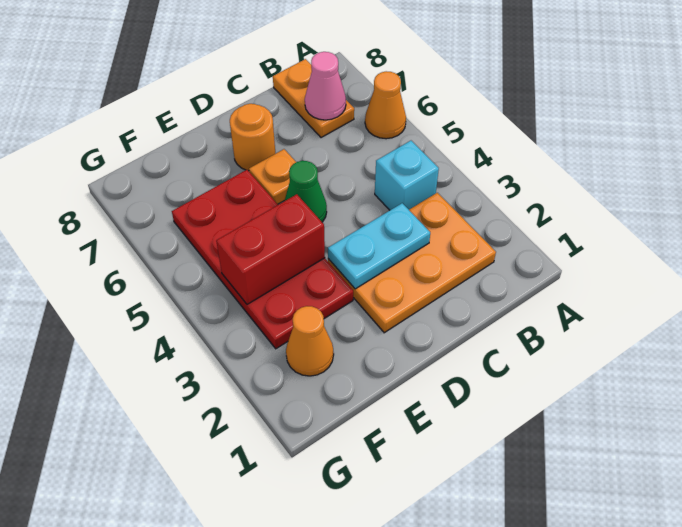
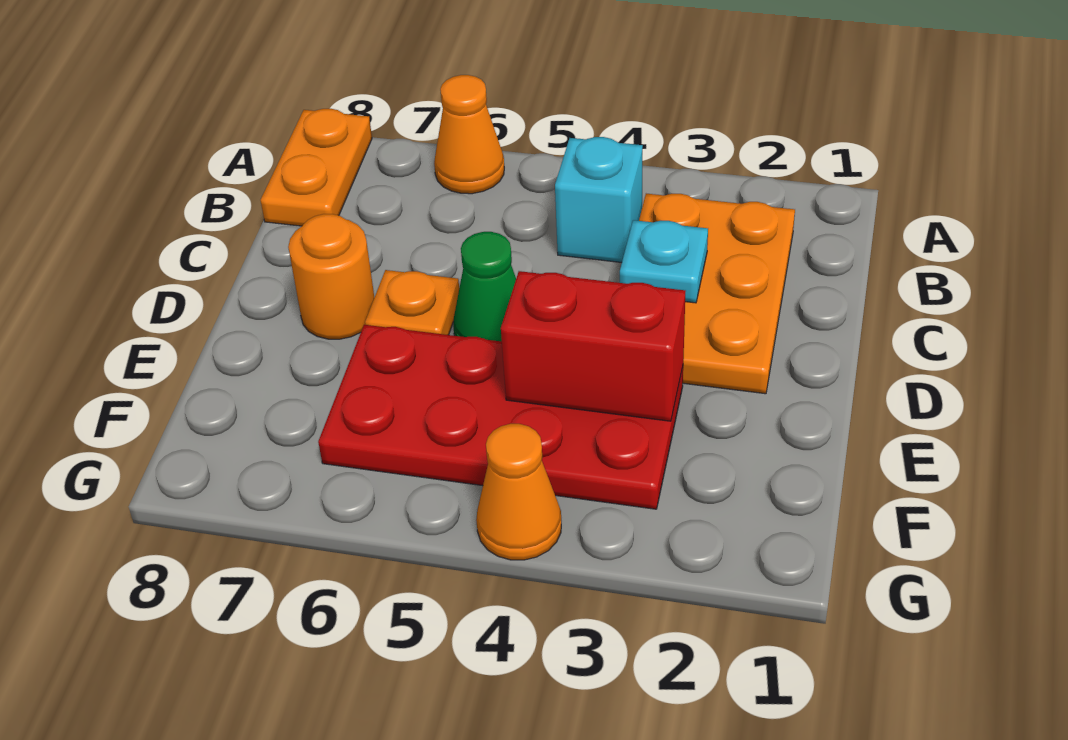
orange 1x2 plate [273,59,354,138] -> orange 1x2 plate turned to [261,109,372,226]
pink 1x1 cone [305,52,346,120] -> none
cyan 1x2 plate [328,203,430,289] -> cyan 1x1 plate [620,220,708,303]
red 1x2 brick [216,194,325,304] -> red 1x2 brick turned to [501,271,685,421]
orange 1x1 cone [286,306,334,376] -> orange 1x1 cone moved to [476,424,561,560]

